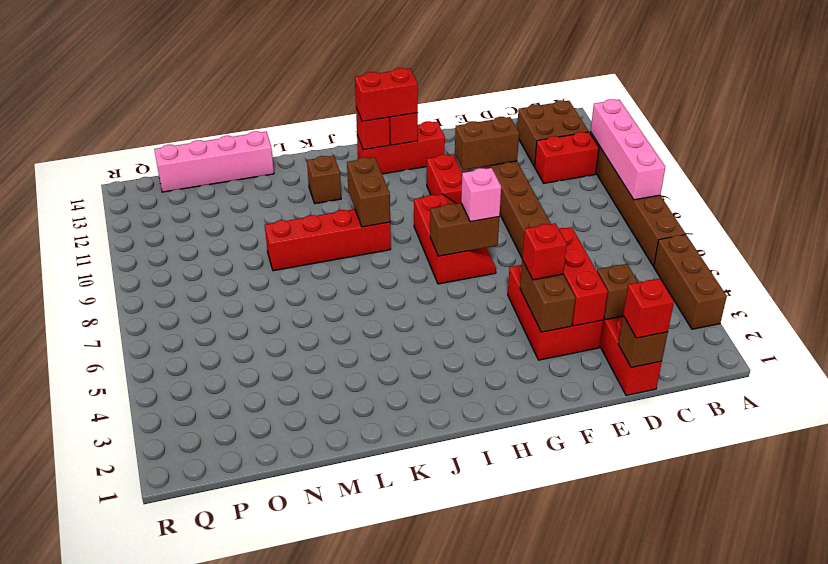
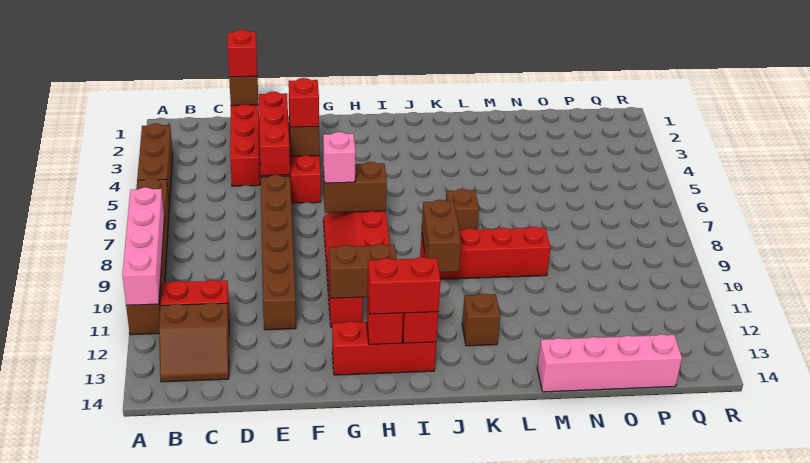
brown 2x2 brick [517,100,589,167] -> brown 2x2 slope [159,303,229,382]
brown 1x1 brick [597,264,638,320] -> brown 1x1 brick moved to [446,189,479,230]
brown 1x2 brick [455,117,519,170] -> brown 1x2 brick moved to [329,244,396,298]

